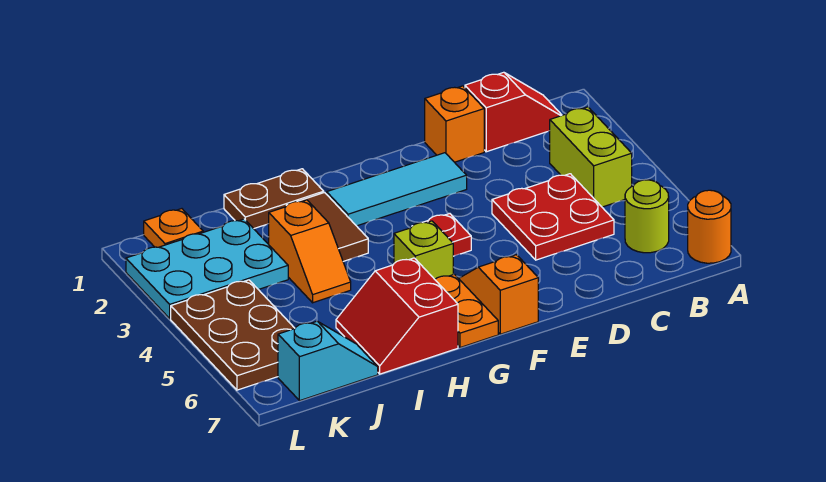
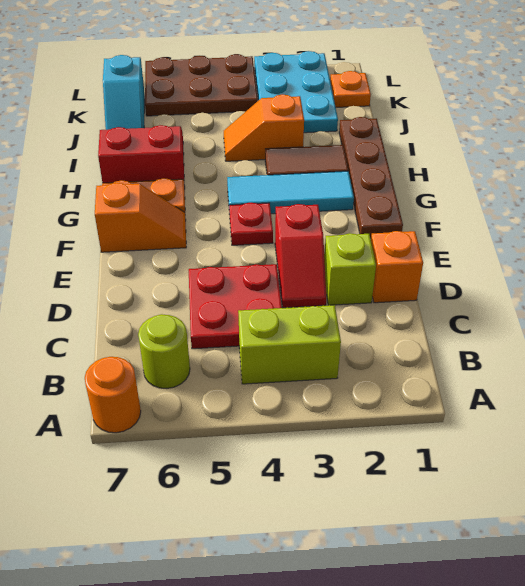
red 1x2 slope [465,72,562,152] -> red 1x2 slope moved to [275,204,326,308]
cyan 1x3 tile [327,153,467,226] -> cyan 1x3 tile turned to [227,171,354,214]
lime 1x1 brick [394,221,453,279] -> lime 1x1 brick moved to [324,233,376,305]
brown 1x2 plate [224,169,324,229] -> brown 1x4 plate [339,117,403,238]

